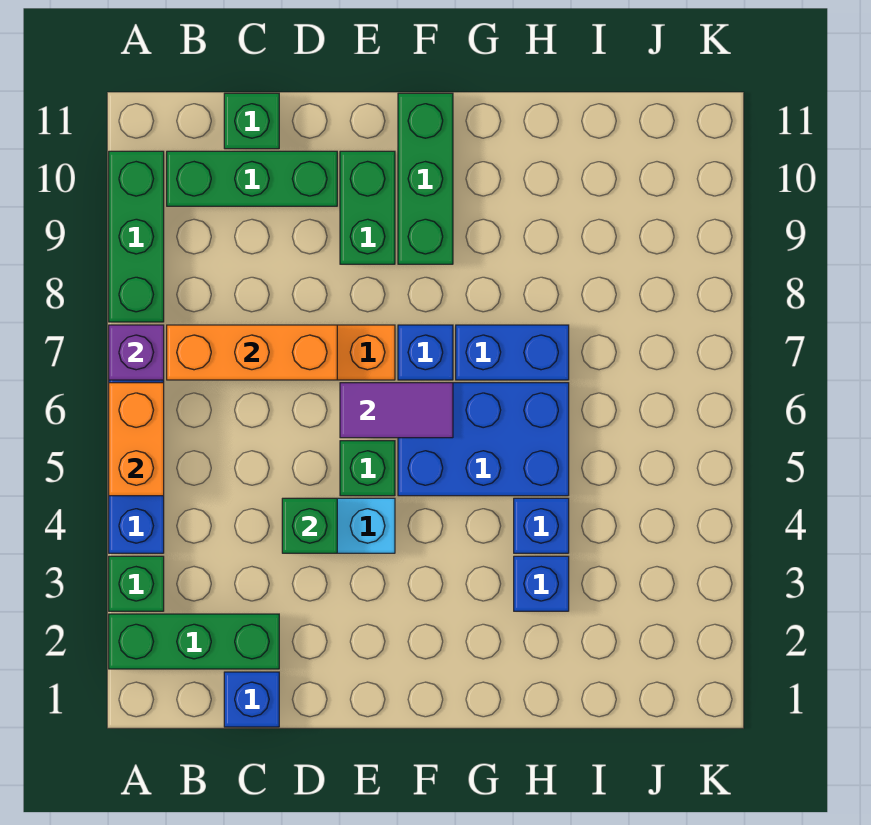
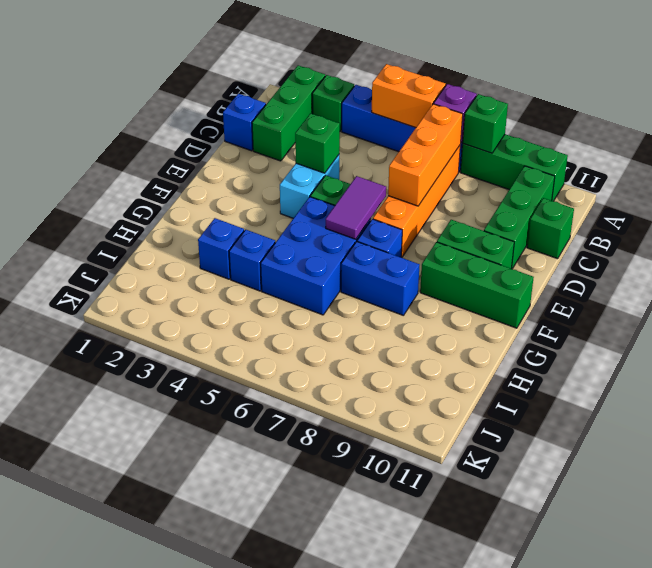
none -> green 1x1 brick [463,94,508,153]
blue 1x2 brick [456,325,569,380] -> blue 1x2 brick turned to [341,242,419,316]

